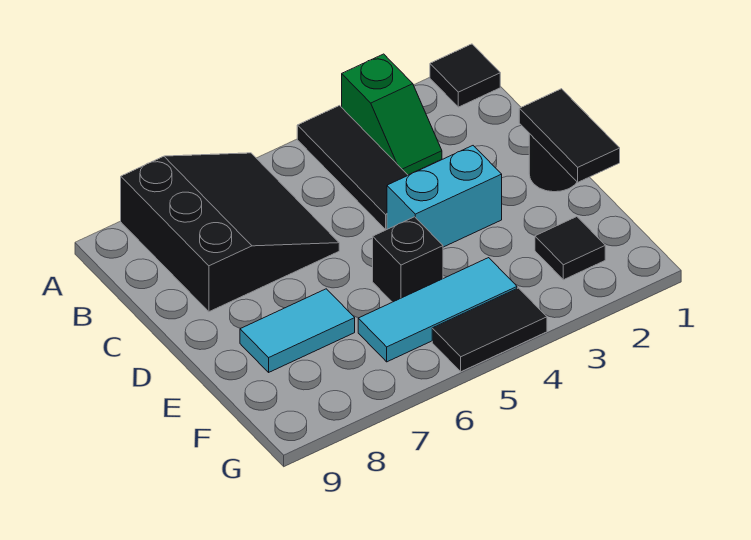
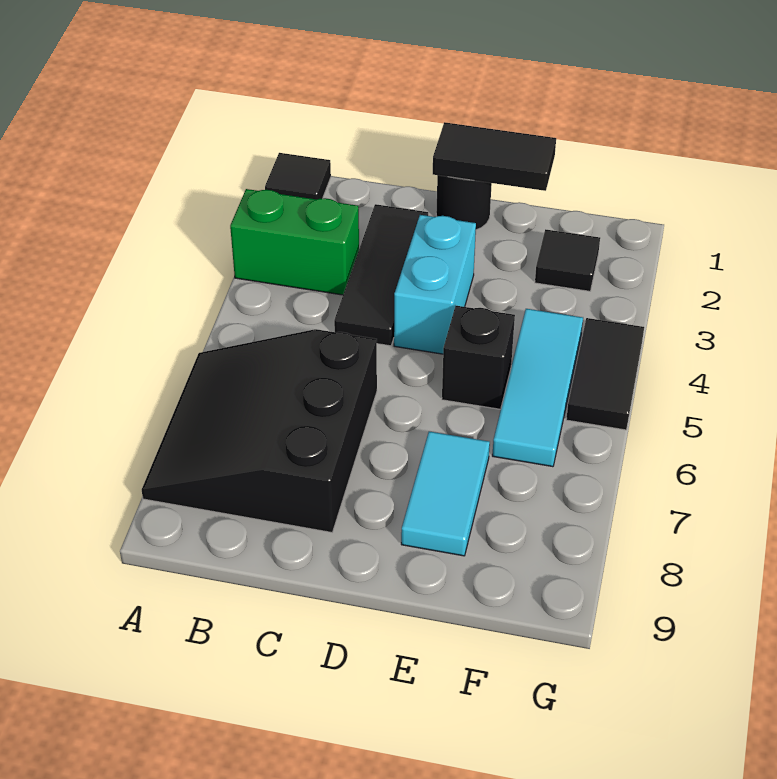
green 1x2 slope [342,54,442,175] -> green 1x2 brick [230,189,359,295]
black 1x3 tile [297,106,408,229] -> black 1x3 tile turned to [334,204,428,346]
black 3x3 slope [121,153,339,312] -> black 3x3 slope turned to [142,329,377,532]

